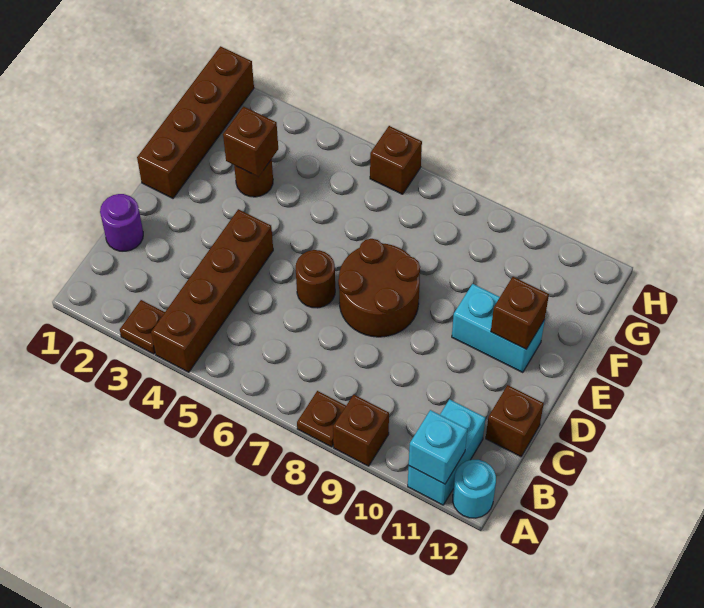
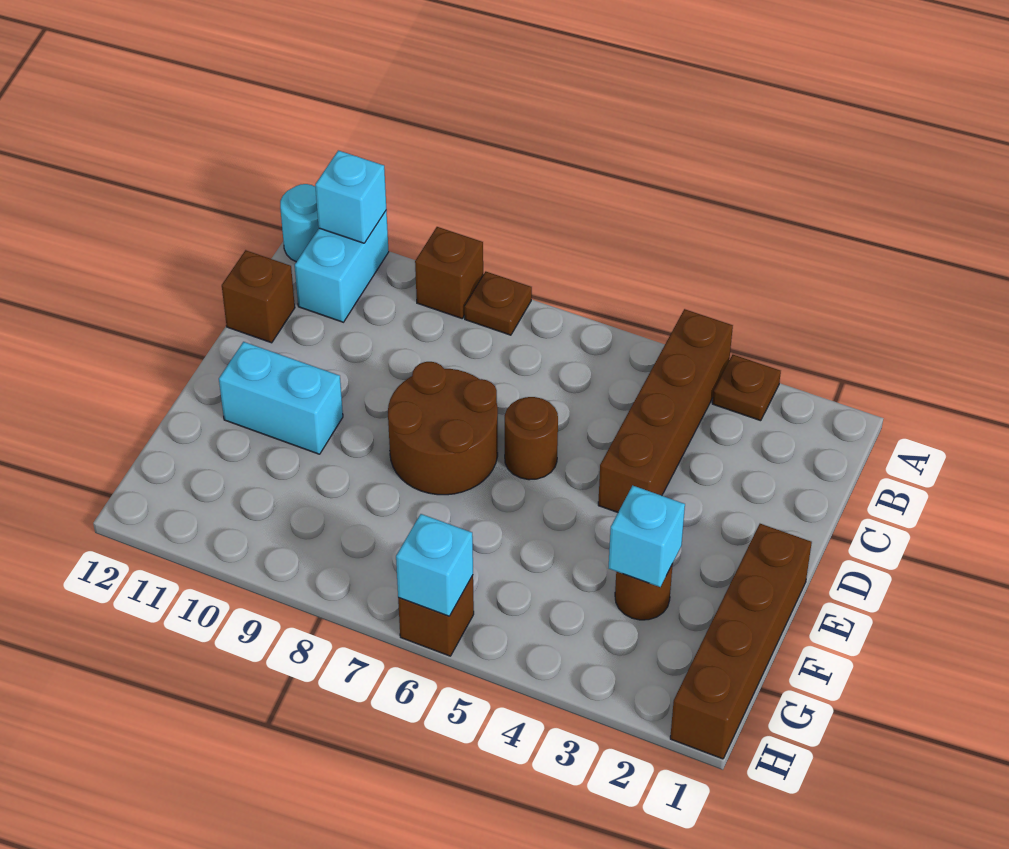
purple 1x1 round brick [100,194,143,251] -> none
brown 1x1 brick [491,277,549,349] -> none
brown 1x1 brick [223,107,278,177] -> cyan 1x1 brick [609,486,685,587]
none -> cyan 1x1 brick [396,514,473,616]

